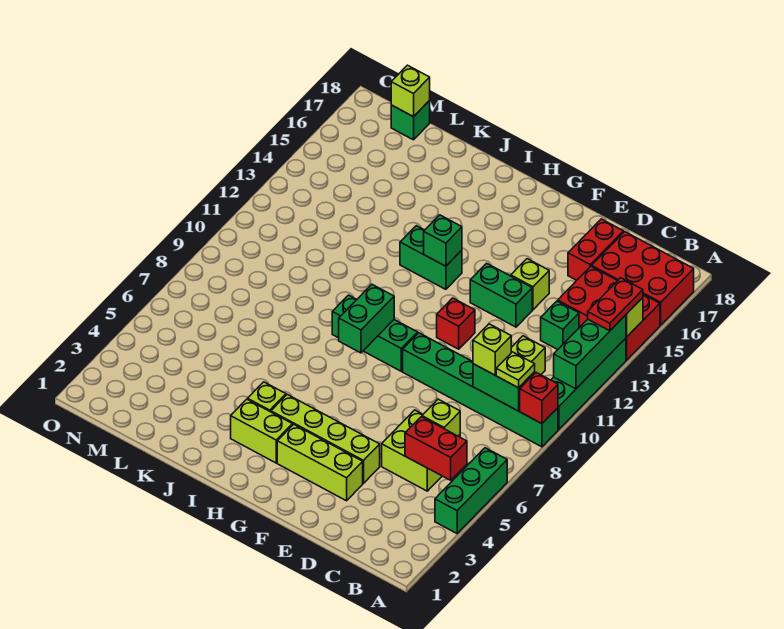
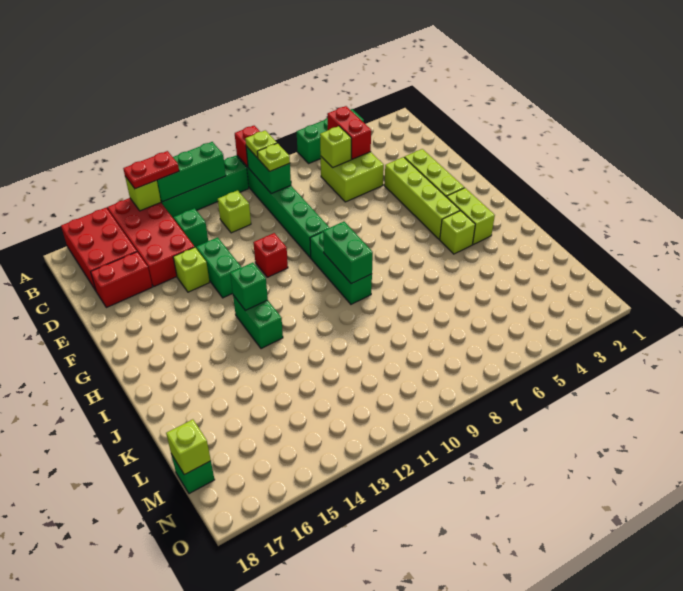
red 2x3 brick [558,266,660,360] -> red 2x4 brick [108,198,194,286]
lime 1x1 brick [473,324,511,375] -> lime 1x1 plate [257,143,290,171]
green 1x2 brick [339,285,394,353] -> green 1x2 brick turned to [323,222,373,284]

